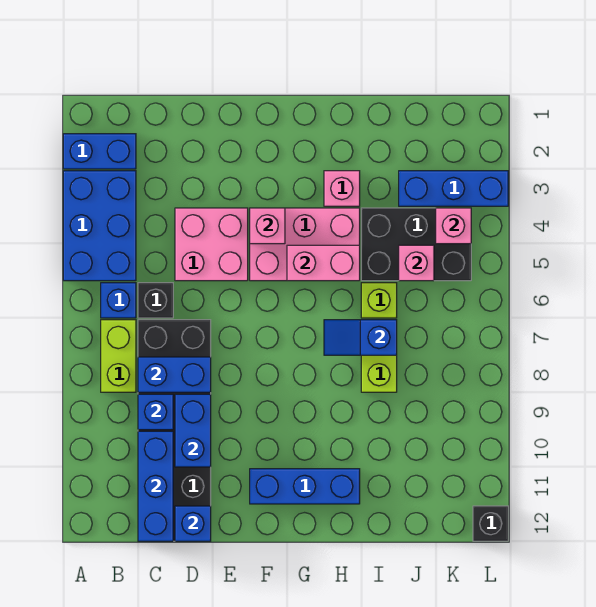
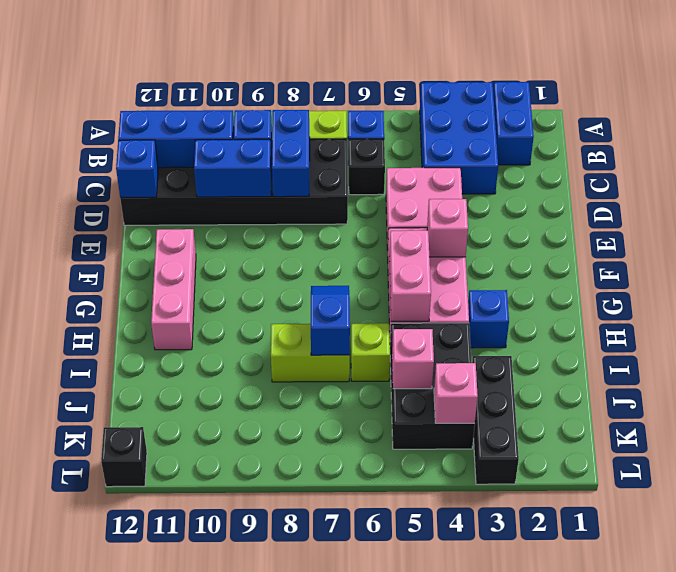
blue 2x3 brick [63,171,136,281] -> blue 2x3 brick turned to [420,82,498,194]
blue 1x3 brick [250,469,360,504] -> pink 1x3 brick [151,229,196,350]
pink 1x1 brick [324,171,360,206] -> blue 1x1 brick [468,290,509,348]
blue 1x3 brick [399,171,508,206] -> black 1x3 brick [472,356,519,484]

